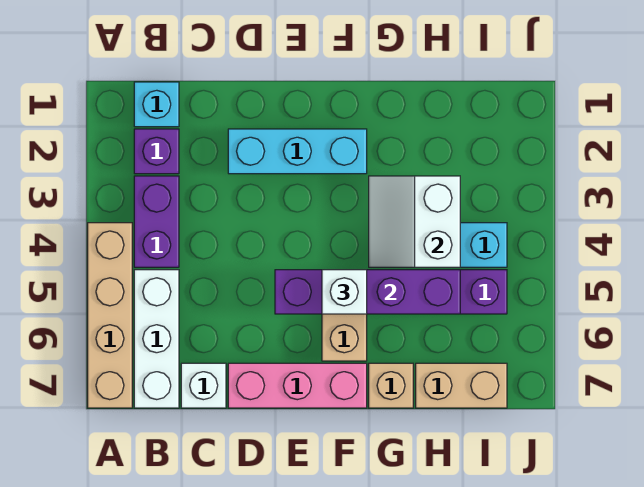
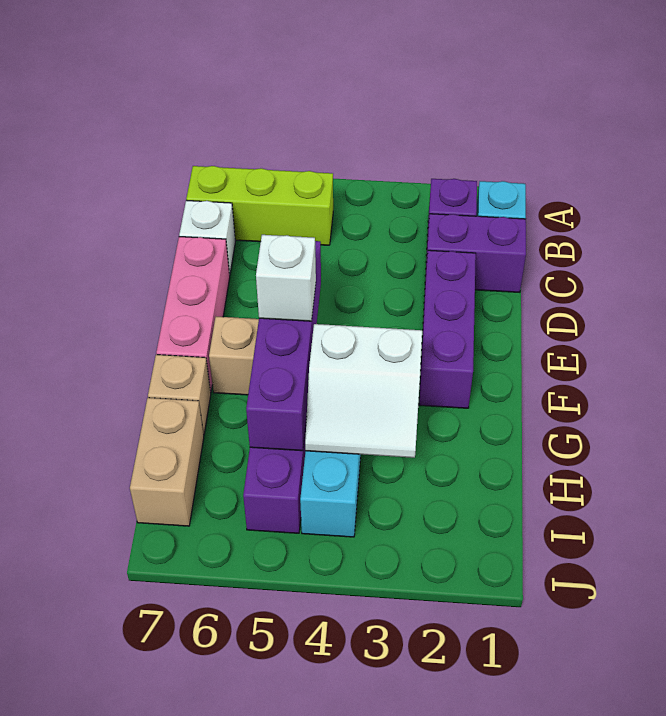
tan 1x4 brick [88,223,132,408] -> none
purple 1x2 brick [134,176,179,267] -> purple 1x2 brick moved to [425,214,526,292]
white 1x3 brick [134,270,179,408] -> lime 1x3 brick [186,166,333,245]
cyan 1x3 brick [228,129,367,174] -> purple 1x3 brick [419,250,476,408]
white 2x2 slope [369,176,460,267] -> white 2x2 slope turned to [305,324,422,458]

